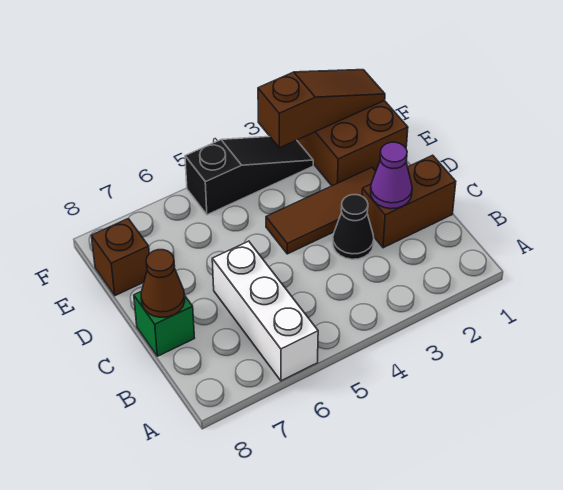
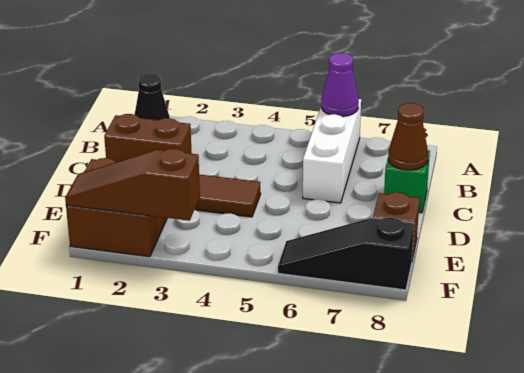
purple 1x1 cone [371,142,412,209] -> purple 1x1 cone moved to [321,53,359,117]
black 1x1 cone [333,195,374,259] -> black 1x1 cone moved to [135,73,170,120]
black 1x3 slope [185,137,313,215] -> black 1x3 slope moved to [278,218,414,290]

